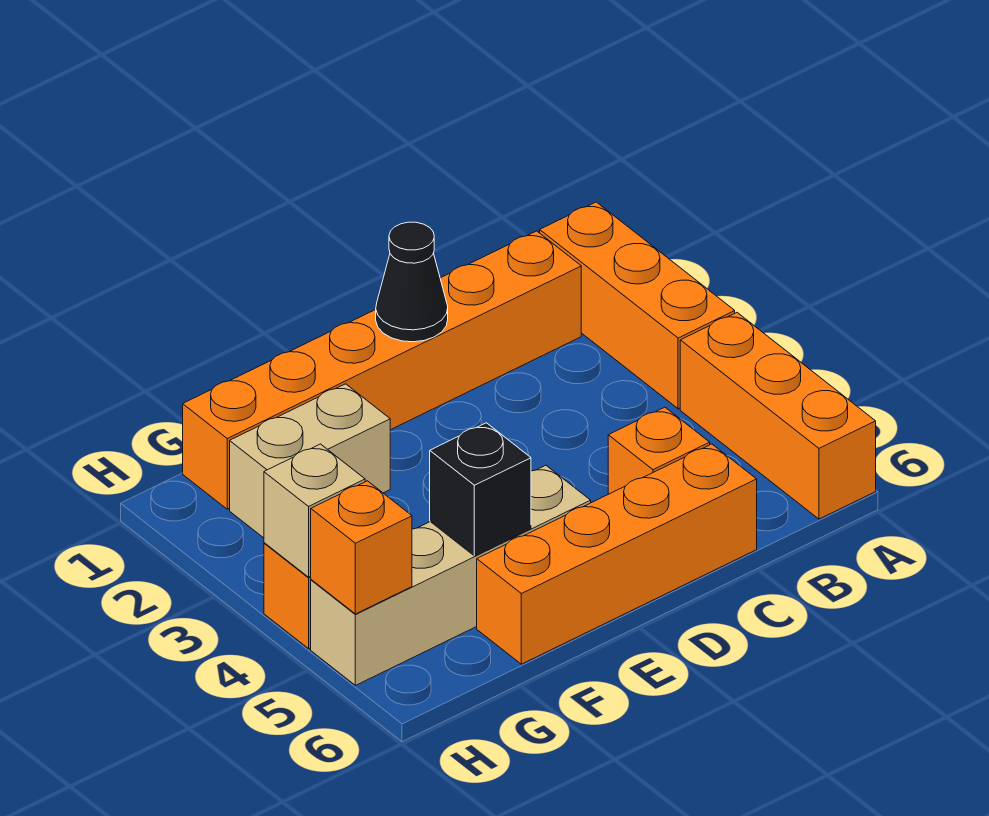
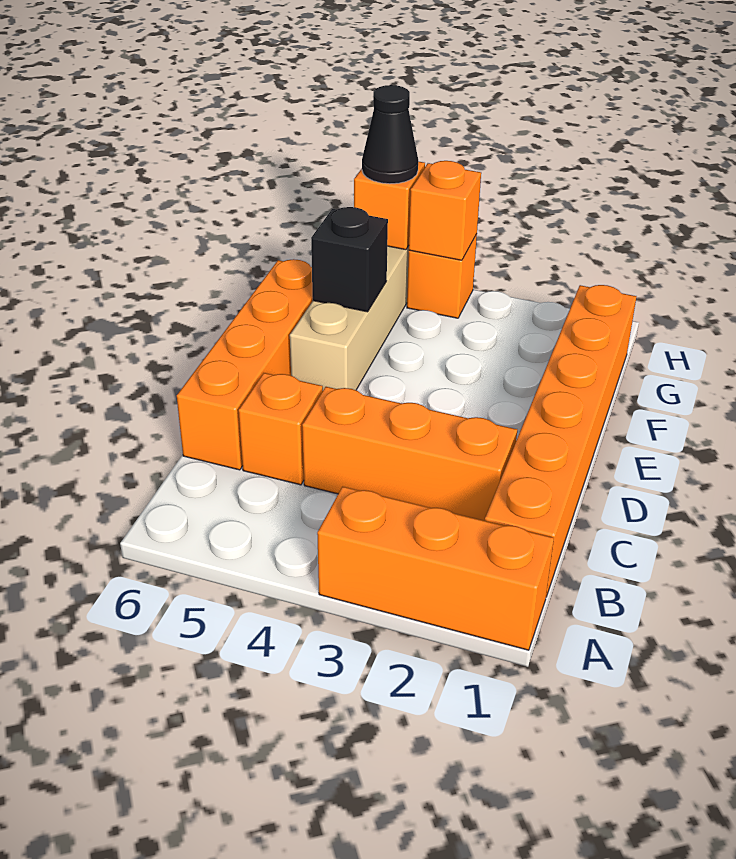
orange 1x3 brick [680,313,876,519] -> orange 1x3 brick moved to [302,387,517,521]
black 1x1 cone [376,222,448,342] -> black 1x1 cone moved to [362,85,418,184]
tan 1x2 brick [230,384,390,538] -> none
tan 1x1 brick [264,444,365,577] -> orange 1x1 brick [409,161,481,260]

